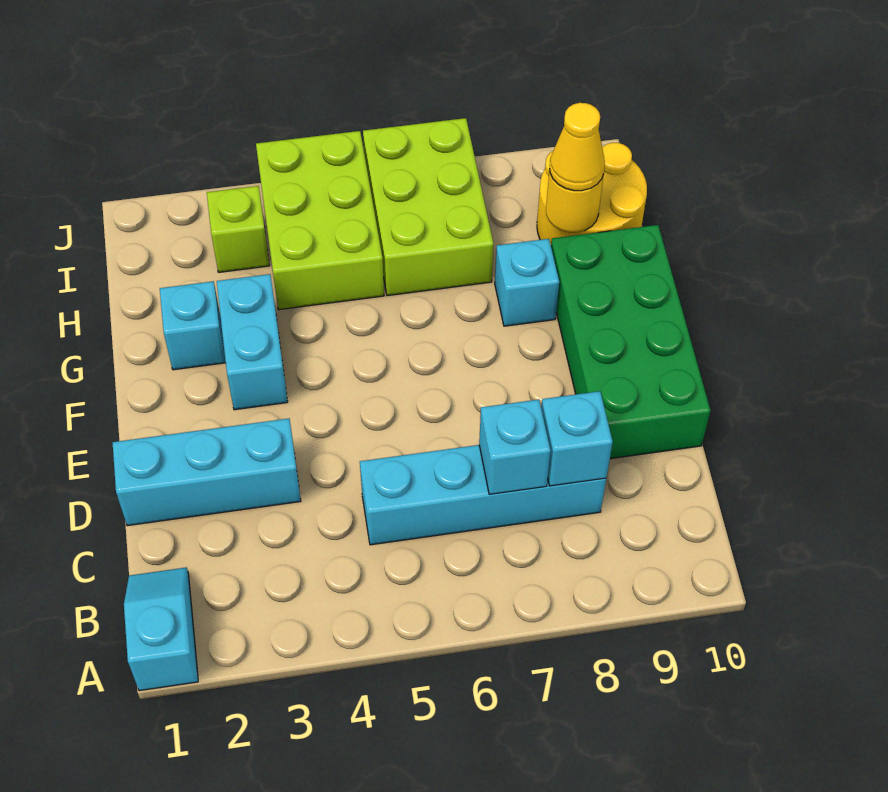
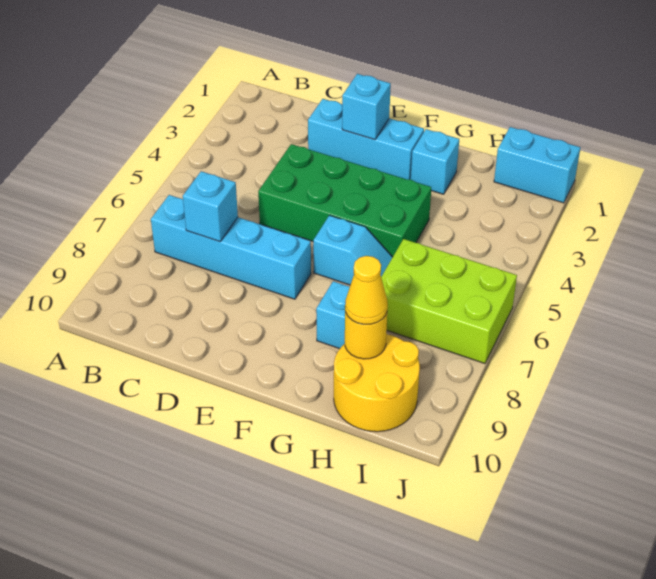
cyan 1x2 slope [124,567,198,691] -> cyan 1x2 slope moved to [313,215,393,285]
cyan 1x4 brick [360,445,606,545] -> cyan 1x4 brick turned to [151,195,311,299]
cyan 1x1 brick [541,391,613,486] -> cyan 1x1 brick moved to [342,74,391,140]
cyan 1x3 brick [112,418,301,526] -> cyan 1x3 brick turned to [308,99,424,180]
green 2x4 brick [551,225,711,459] -> green 2x4 brick moved to [258,144,431,257]
cyan 1x2 brick [217,274,288,410] -> cyan 1x2 brick moved to [494,127,580,203]
lime 2x3 brick [256,131,384,310] -> none
lime 1x1 brick [207,186,270,272] -> none

